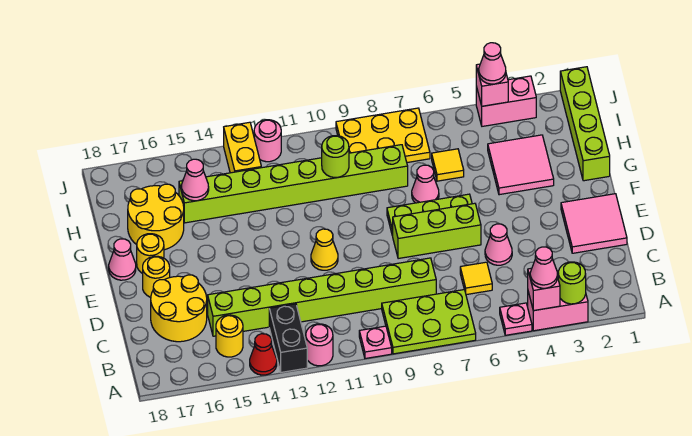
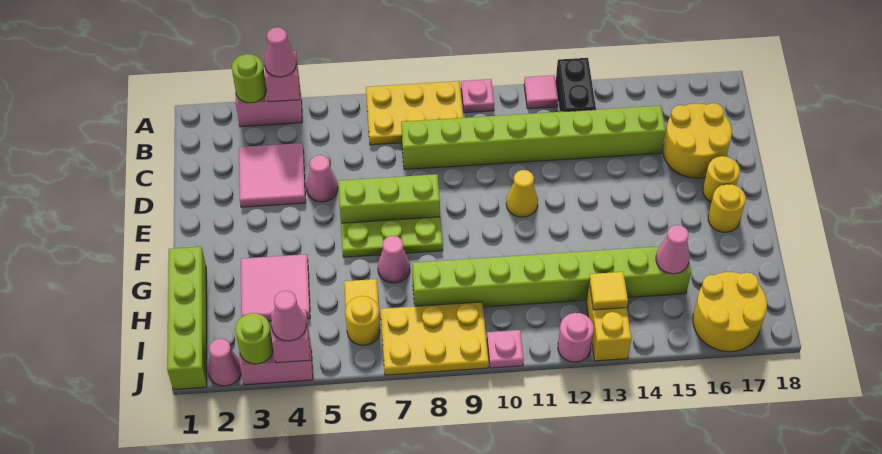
pink 1x1 plate [500,303,532,335] -> pink 1x1 plate moved to [487,330,524,368]
lime 2x3 plate [382,290,476,354] -> yellow 2x3 plate [366,81,464,145]
pink 1x1 round brick [306,324,333,366] -> pink 1x1 tile [524,75,558,109]
red 1x1 cone [250,334,277,375] -> none
yellow 1x1 round brick [216,315,243,357] -> yellow 1x1 round brick moved to [345,296,380,345]
yellow 1x1 tile [460,262,492,295] -> yellow 1x1 tile moved to [589,272,628,310]
pink 2x2 tile [561,194,627,253] -> pink 2x2 tile moved to [239,143,306,207]
pink 1x1 cone [109,239,136,280] -> pink 1x1 cone moved to [208,338,241,386]
yellow 2x2 round brick [128,184,184,250] -> yellow 2x2 round brick moved to [693,272,767,352]
lime 1x1 round brick [322,136,349,178] -> lime 1x1 round brick moved to [235,313,273,364]

